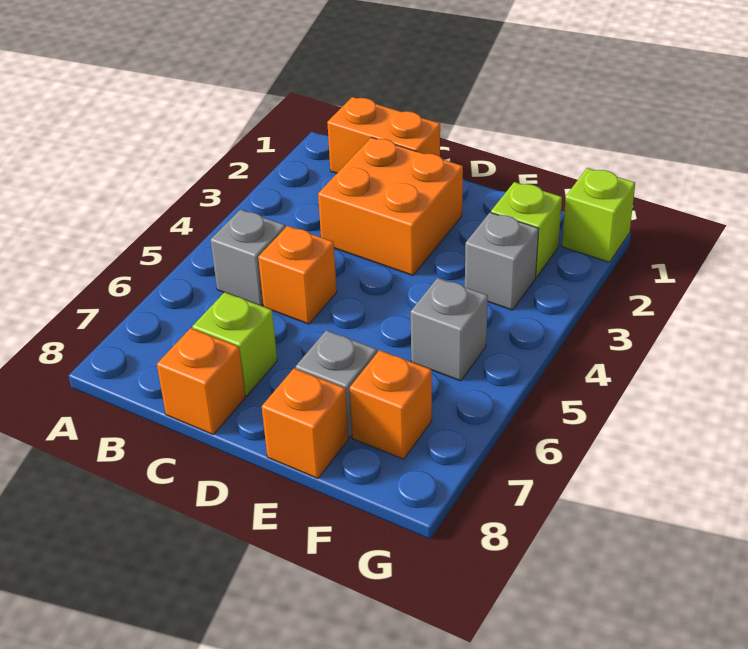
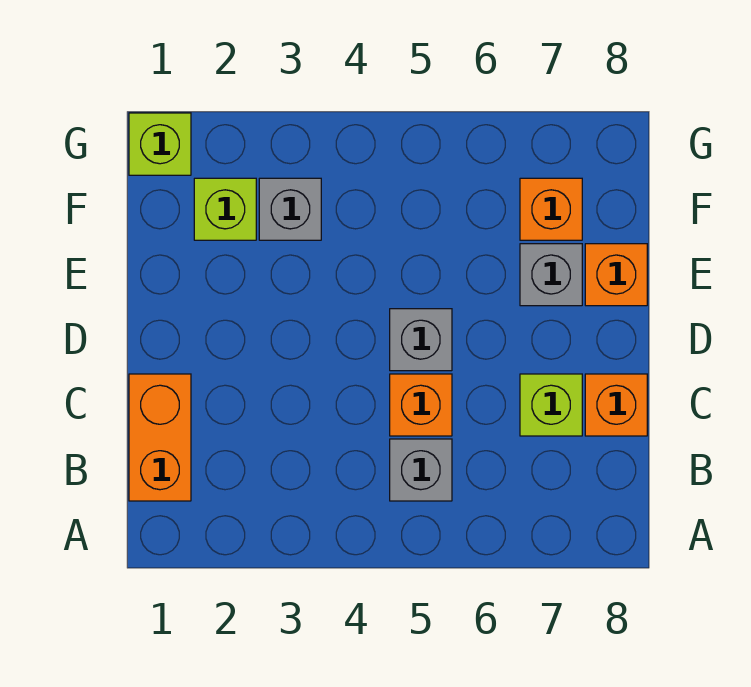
orange 2x2 brick [318,137,463,275] -> none
grey 1x1 brick [411,278,488,381] -> grey 1x1 brick moved to [390,309,452,371]

